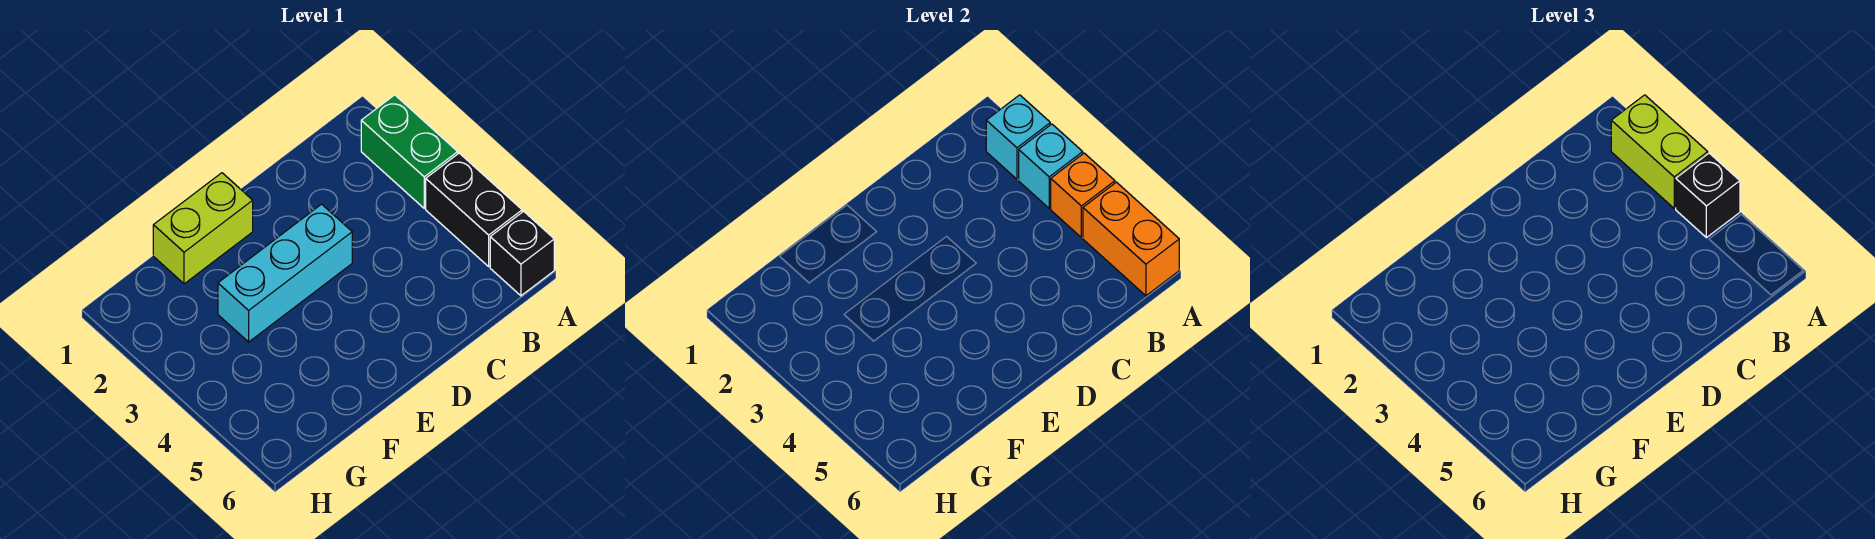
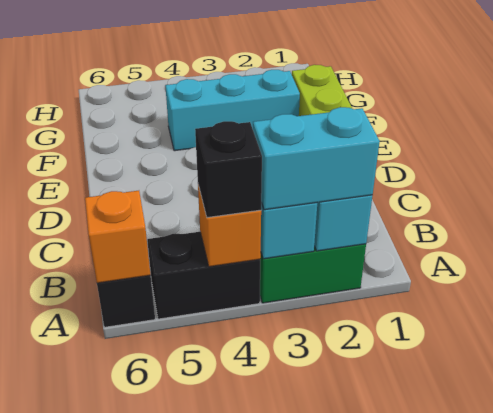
lime 1x2 brick [1611,95,1708,208] -> cyan 1x2 brick [253,107,380,210]
orange 1x2 brick [1083,182,1179,296] -> orange 1x1 brick [85,191,151,283]
cyan 1x3 brick [218,204,352,342] -> cyan 1x3 brick turned to [165,70,300,151]

